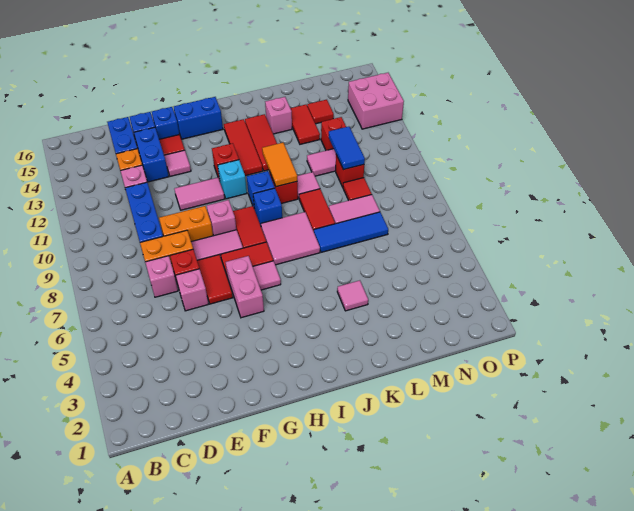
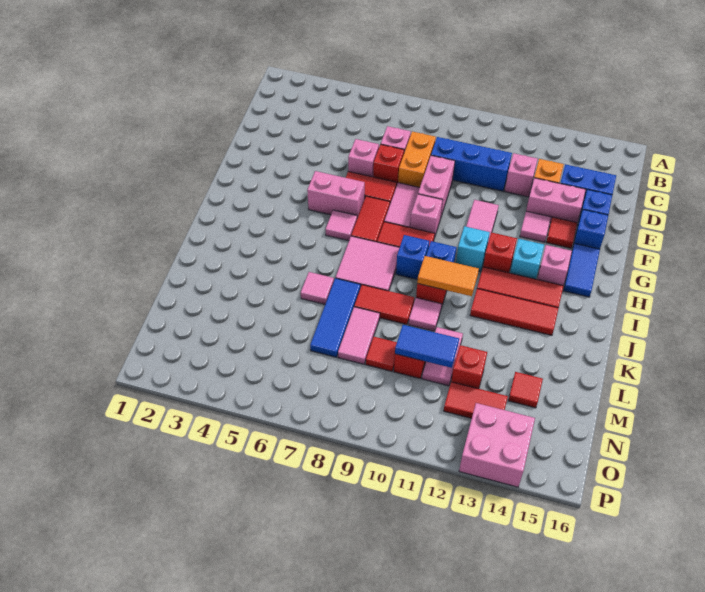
orange 1x2 brick [159,206,213,242] -> pink 1x2 brick [418,156,455,216]
blue 1x2 brick [134,127,169,182] -> pink 1x2 brick [526,178,586,222]
blue 1x2 brick [174,97,223,139] -> blue 1x2 tile [563,243,600,297]
none -> cyan 1x1 brick [510,239,544,279]
pink 1x1 tile [337,280,368,311] -> pink 1x1 tile moved to [301,272,334,304]
pink 1x1 brick [265,97,292,134] -> pink 1x1 brick moved to [537,245,572,286]
red 1x2 tile [290,105,320,144] -> red 1x2 tile moved to [444,382,508,418]

